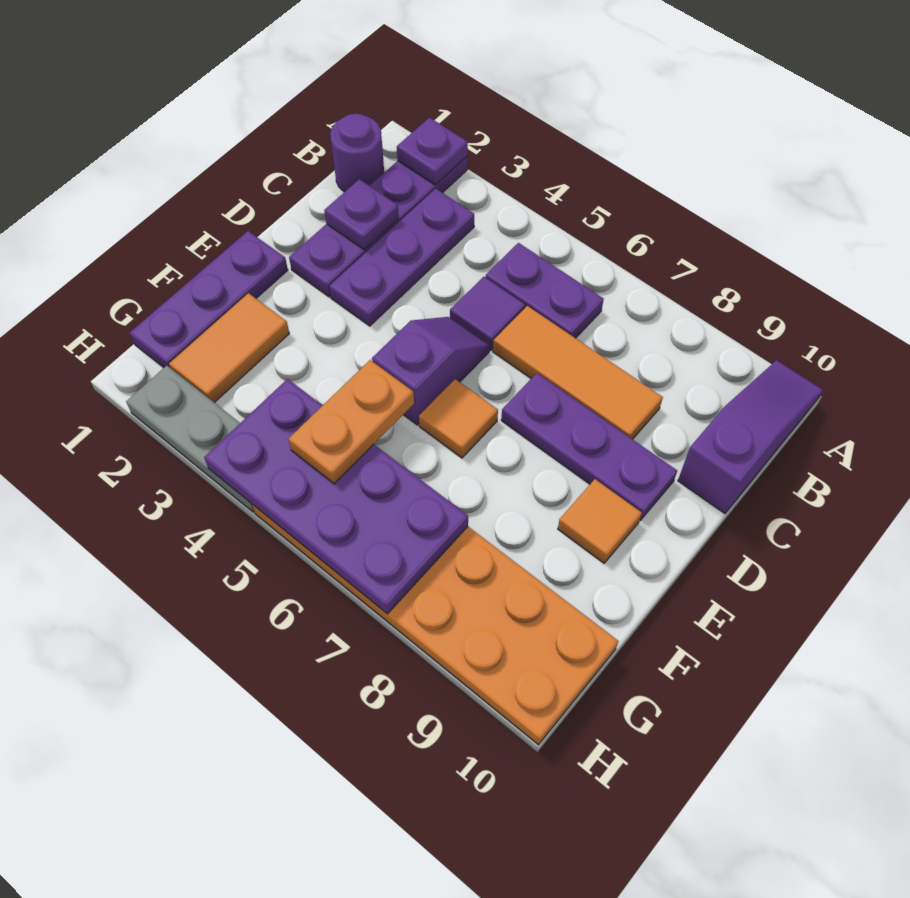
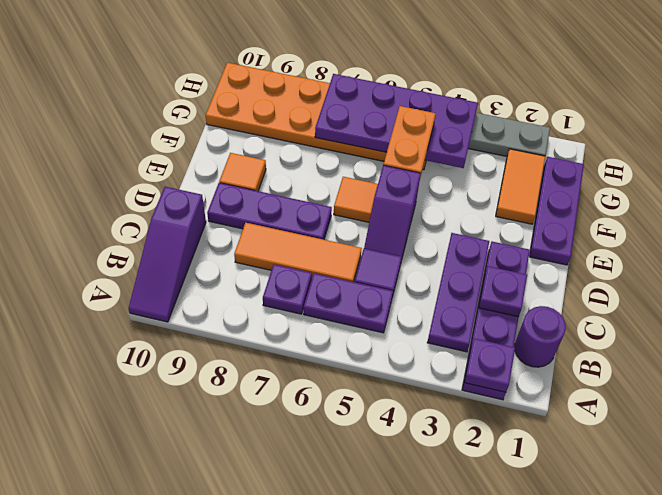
none -> purple 1x1 plate [263,264,312,314]

